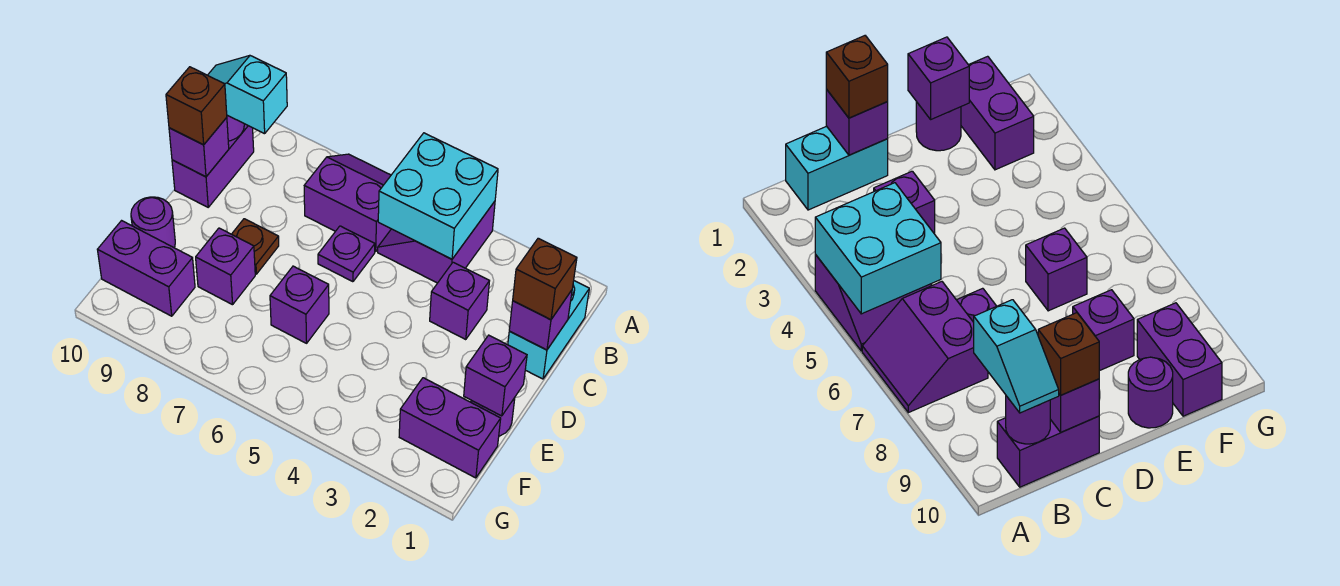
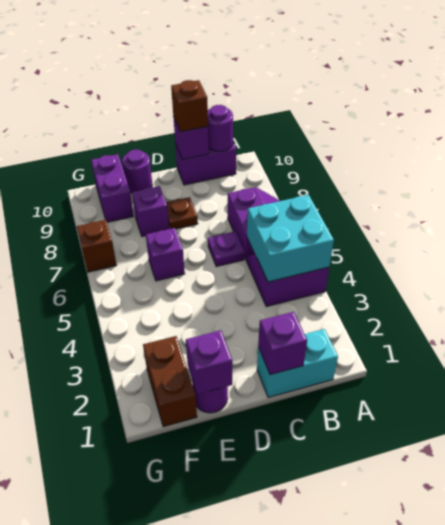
cyan 1x2 slope [208,55,287,134] -> none
brown 1x1 brick [513,238,577,320] -> brown 1x1 brick moved to [77,220,117,272]
purple 1x1 brick [430,262,489,340] -> none
purple 1x2 brick [399,378,501,478] -> brown 1x2 brick [143,336,197,427]

